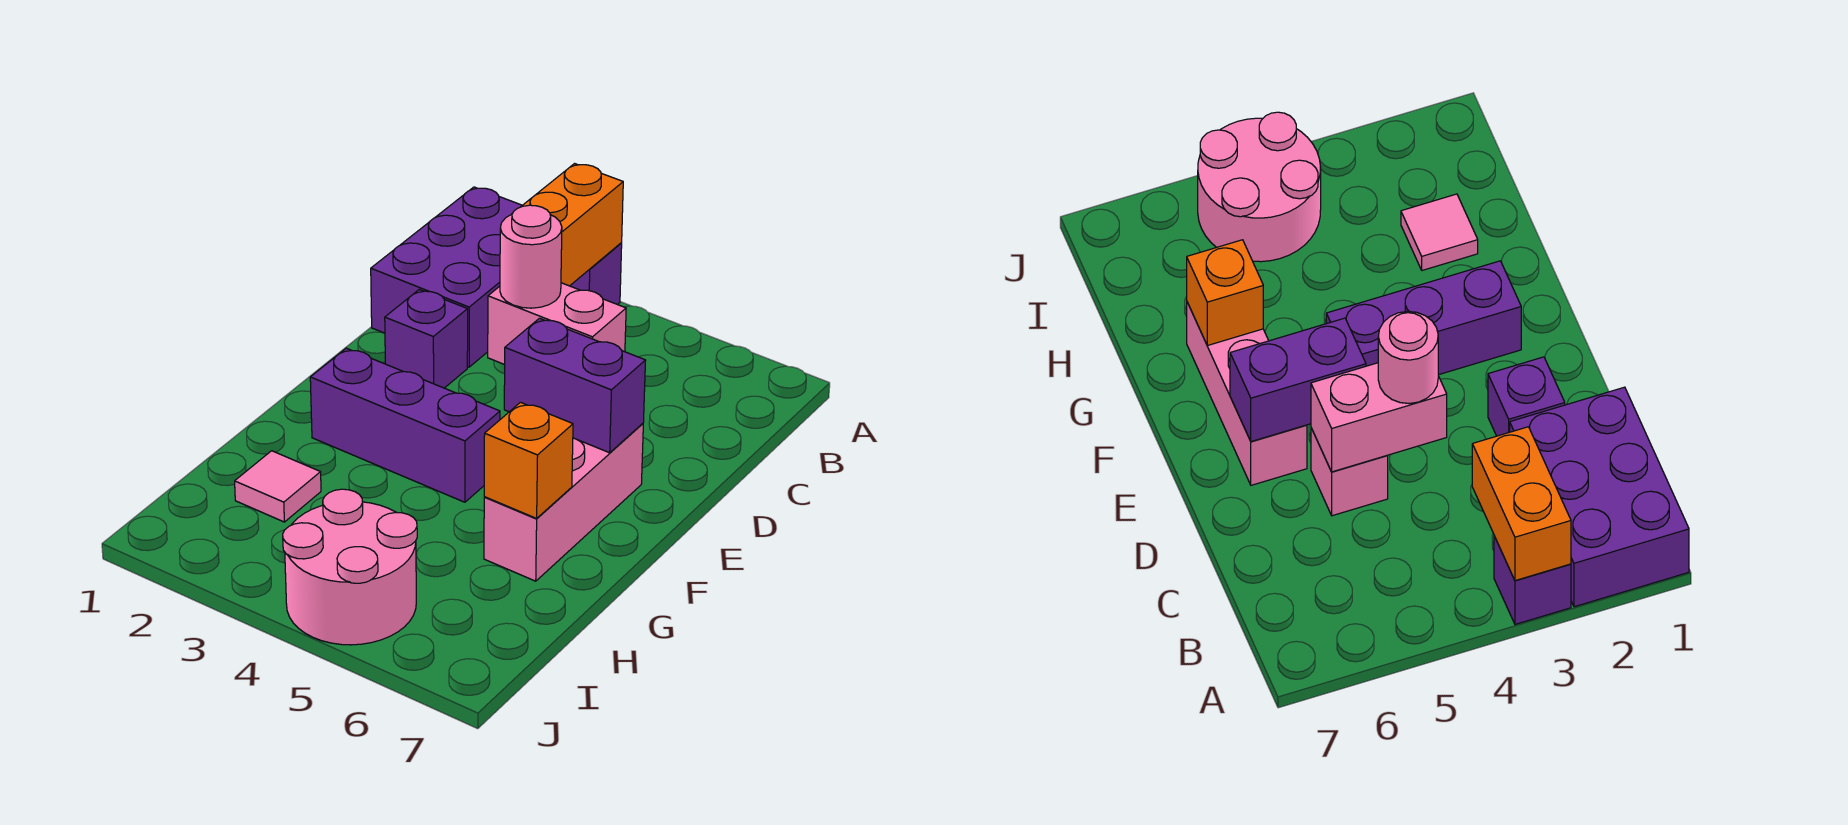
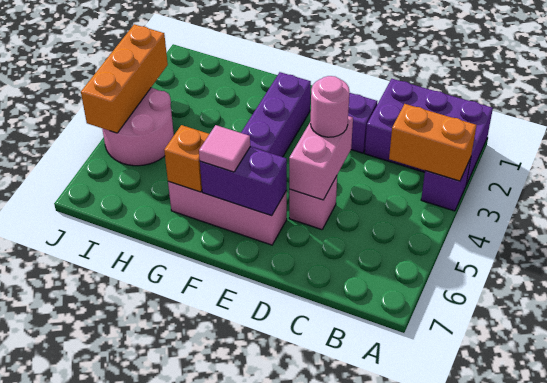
purple 1x2 brick [504,318,646,453] -> purple 1x2 brick turned to [200,147,287,216]
pink 1x1 tile [235,451,321,522] -> pink 1x1 tile moved to [199,125,250,172]
none -> orange 1x3 brick [81,24,168,133]

